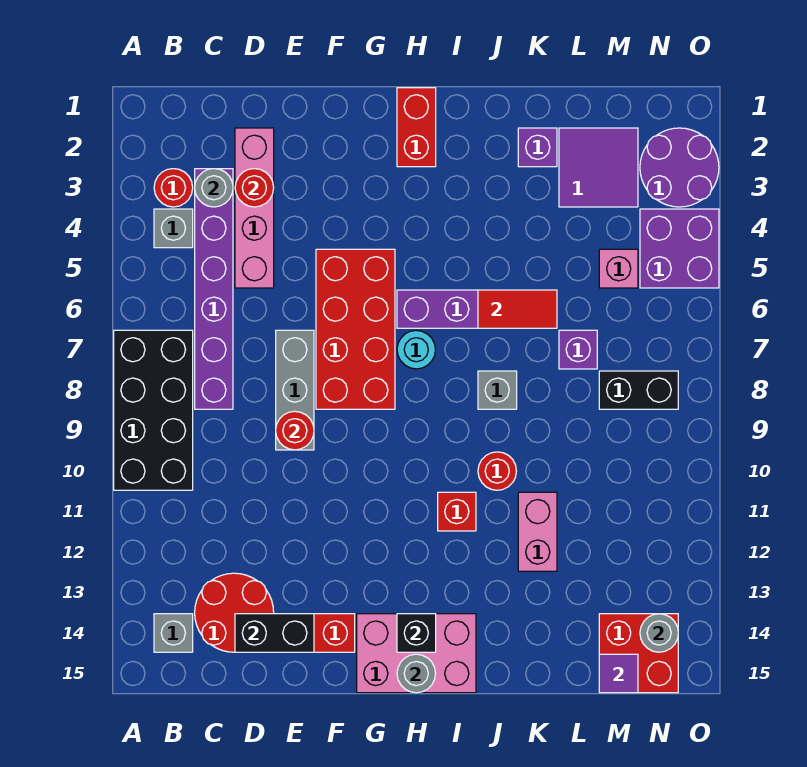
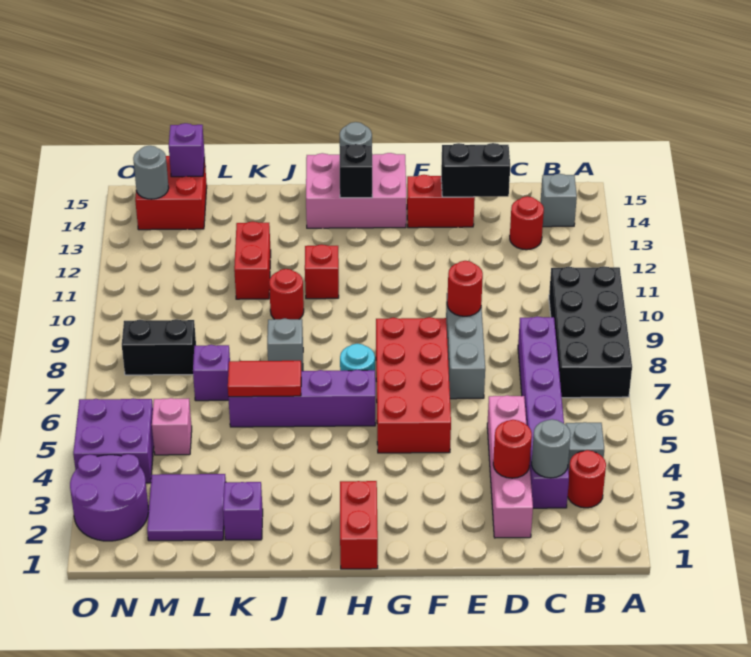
red 2x2 round brick [195,573,274,652] -> red 1x1 round brick [510,196,544,250]
pink 1x2 brick [518,492,557,571] -> red 1x2 brick [234,222,271,299]
purple 1x1 tile [599,654,638,693] -> purple 1x1 brick [169,123,205,177]

